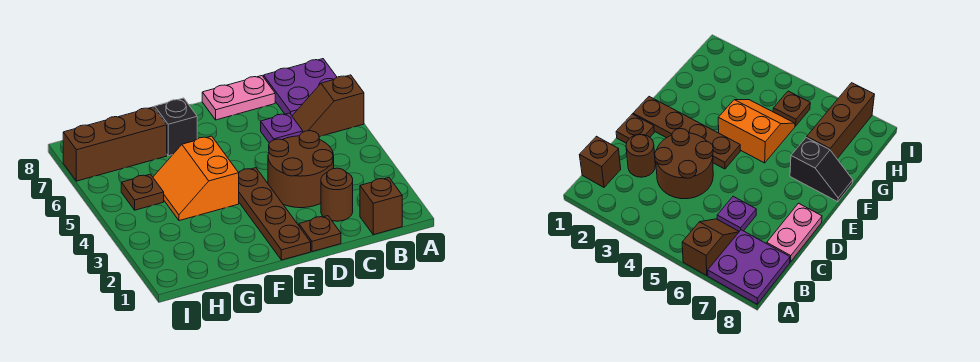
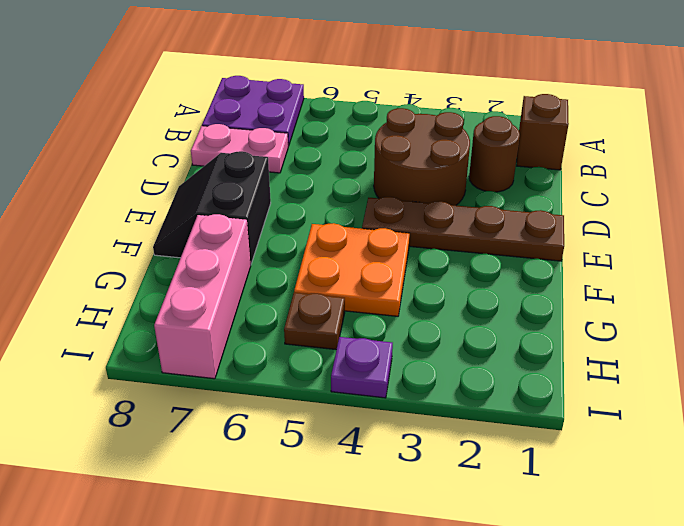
brown 1x2 slope [292,75,364,137] -> none
purple 1x1 plate [261,113,303,143] -> purple 1x1 plate moved to [331,337,393,398]
pink 1x2 plate [202,76,275,120] -> pink 1x2 plate turned to [191,124,288,173]
brown 1x1 plate [299,216,341,252] -> none
orange 2x2 slope [153,136,239,221] -> orange 2x2 plate [294,223,410,316]
black 1x2 slope [154,98,197,156] -> black 2x2 slope [153,151,271,265]
brown 1x3 brick [63,107,167,181] -> pink 1x3 brick [154,214,251,379]

